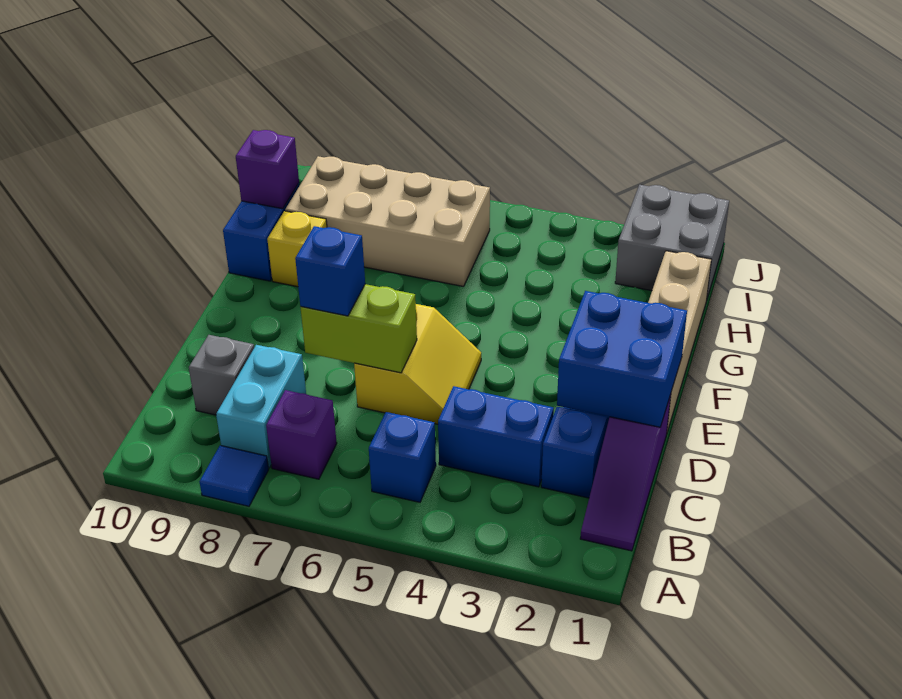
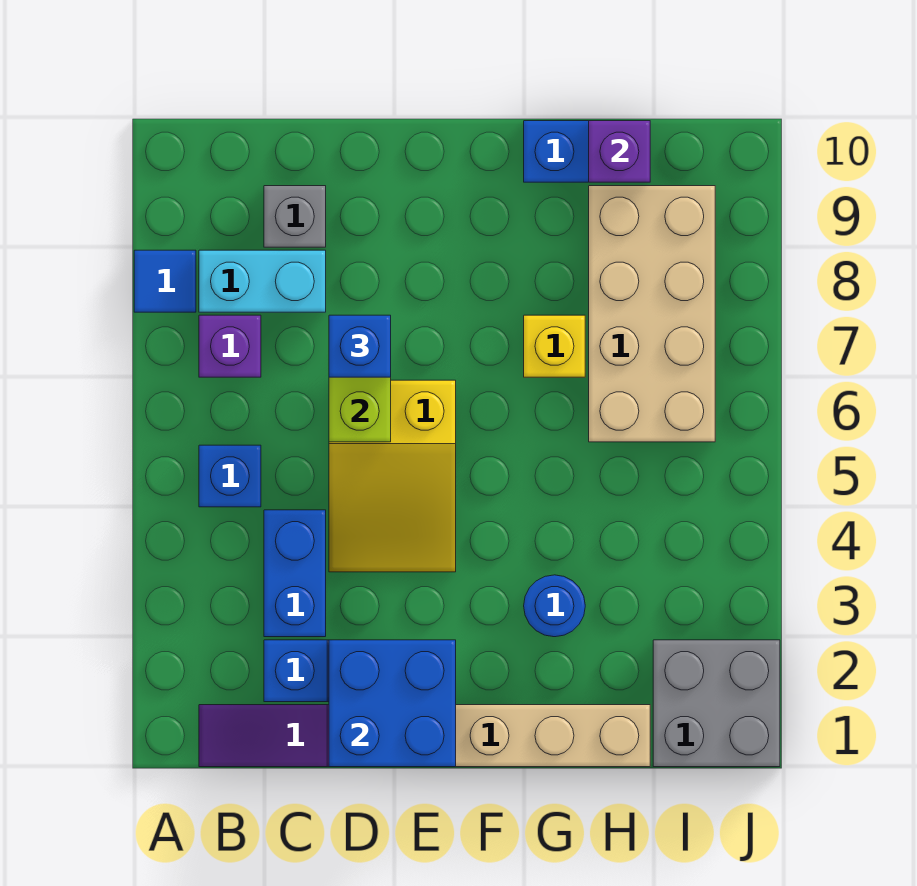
yellow 2x2 slope [354,304,481,424] -> yellow 2x3 slope [329,380,456,572]
none -> blue 1x1 round brick [524,575,585,637]
yellow 1x1 brick [267,211,327,287] -> yellow 1x1 brick moved to [524,315,585,377]

